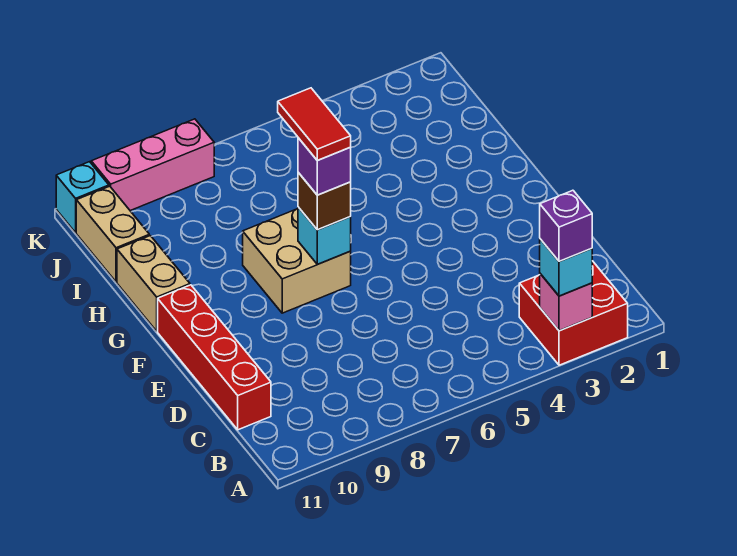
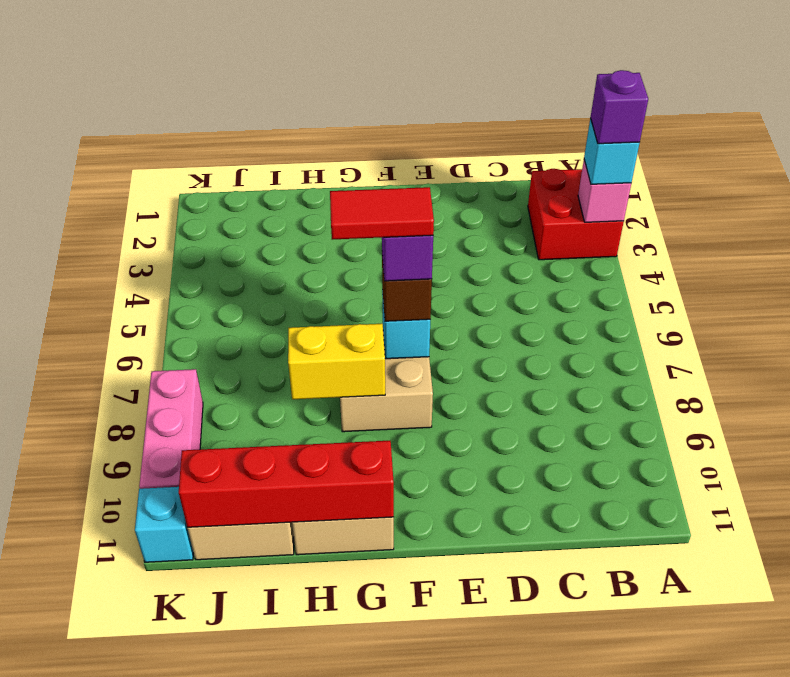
red 1x4 brick [158,285,271,430] -> red 1x4 brick moved to [179,441,394,527]
none -> yellow 1x2 brick [288,324,385,399]

